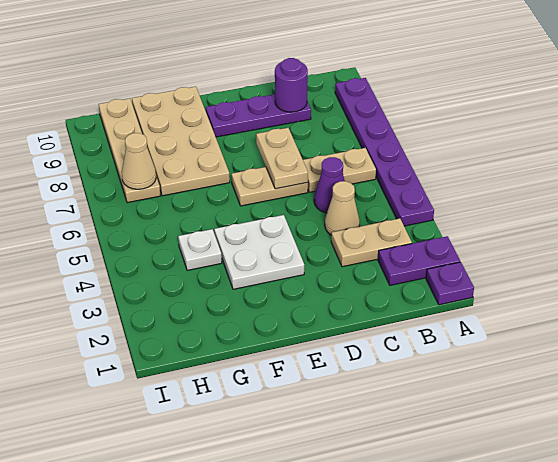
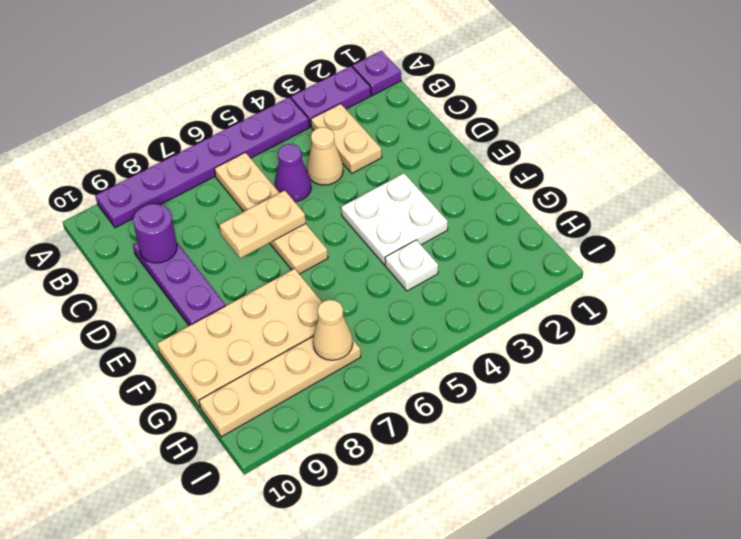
purple 1x2 plate [378,236,460,285] -> purple 1x2 plate turned to [291,66,371,127]

